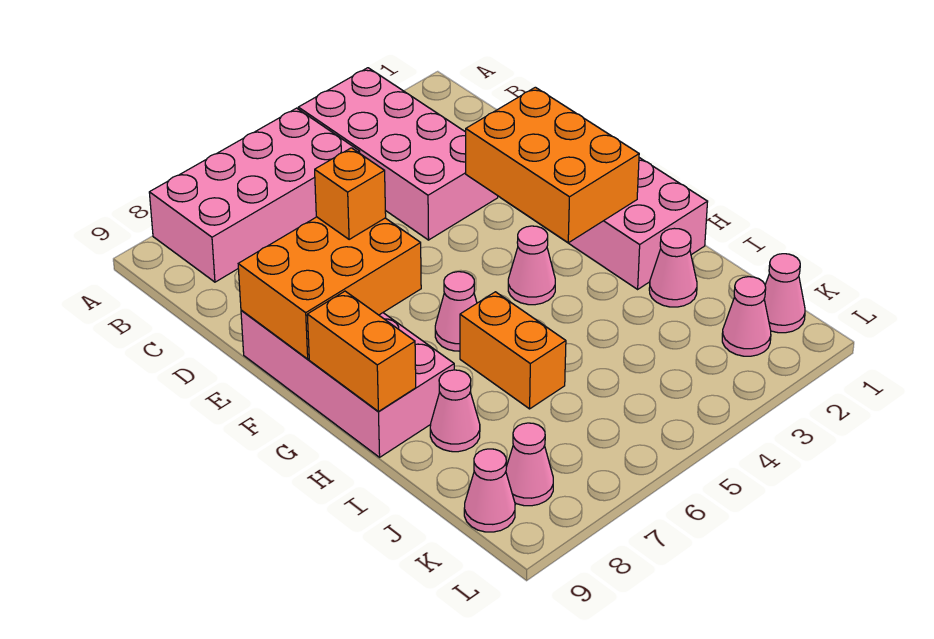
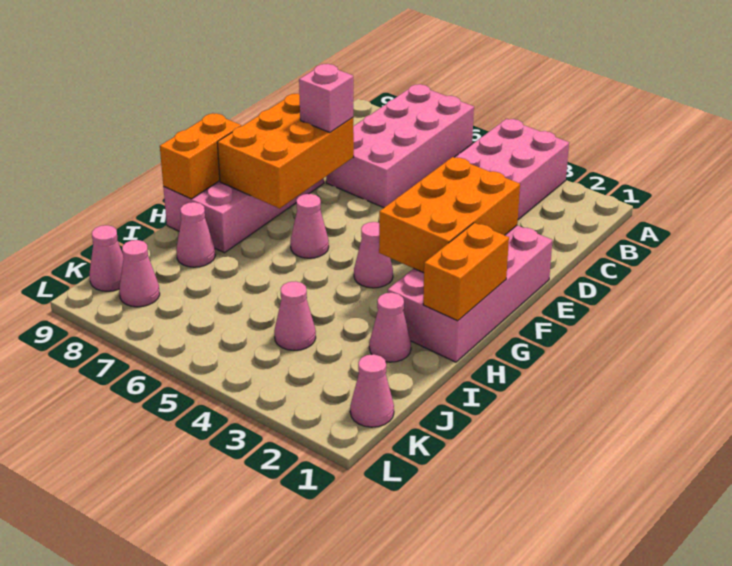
pink 2x4 brick [149,108,360,282] -> pink 2x4 brick turned to [326,84,474,208]
orange 2x3 brick [238,217,421,359] -> orange 2x3 brick turned to [217,94,354,208]
orange 1x1 brick [315,148,386,240] -> pink 1x1 brick [299,64,353,133]
orange 1x2 brick [460,292,566,409] -> orange 1x2 brick moved to [423,223,509,321]
pink 1x1 cone [722,277,771,356] -> pink 1x1 cone moved to [274,281,316,350]

